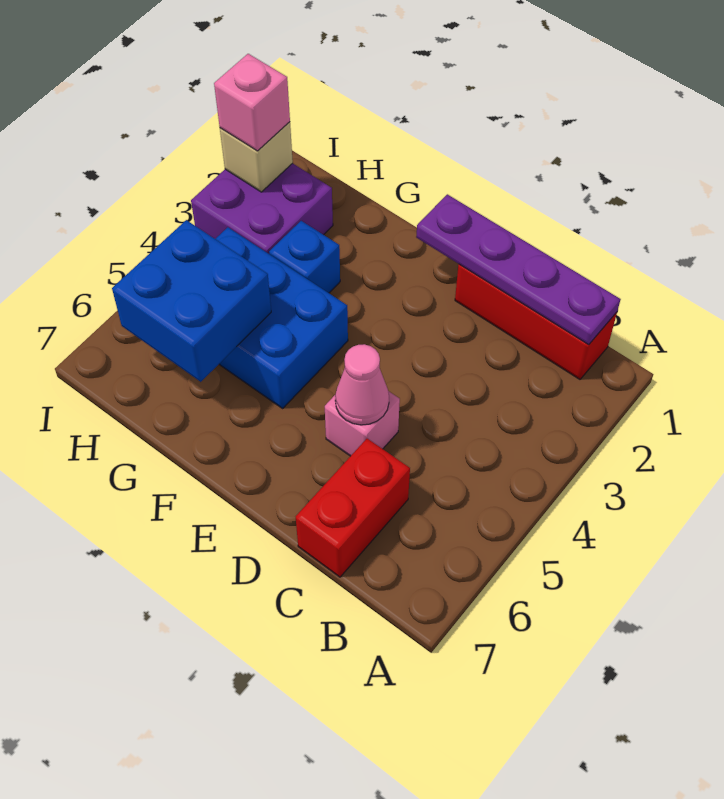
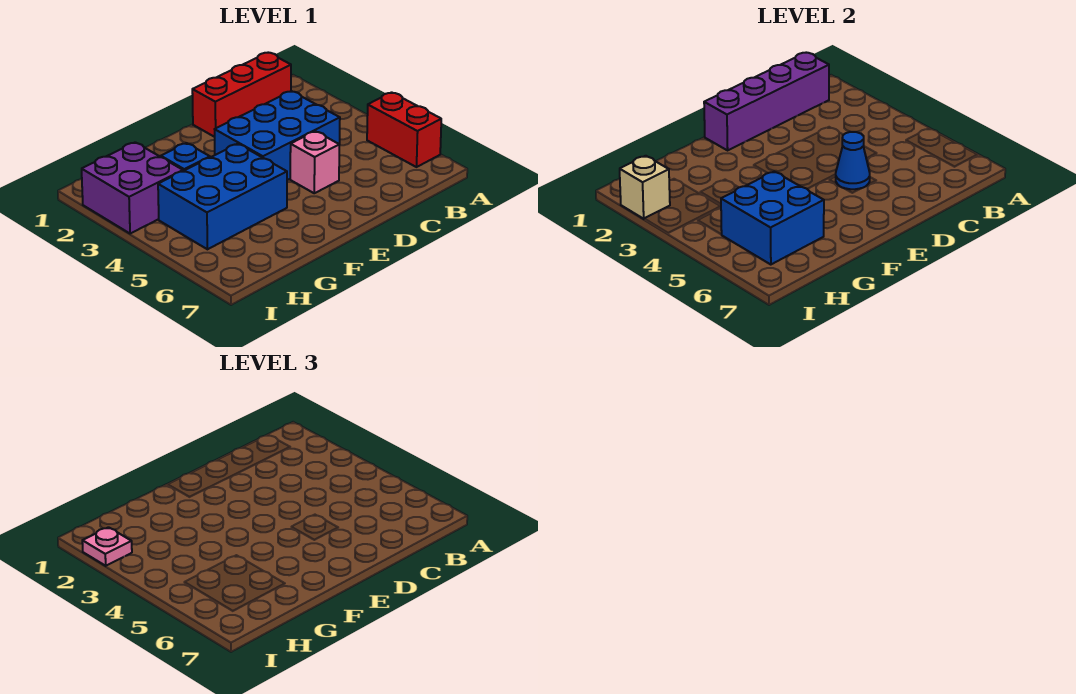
purple 1x4 plate [416,194,621,345] -> purple 1x4 brick [704,53,829,150]
none -> blue 2x3 brick [215,91,340,180]
red 1x2 brick [296,439,410,577] -> red 1x2 brick moved to [367,92,441,167]
pink 1x1 cone [335,344,389,425] -> blue 1x1 cone [835,132,870,189]
pink 1x1 brick [214,54,290,151] -> pink 1x1 plate [82,527,132,566]

